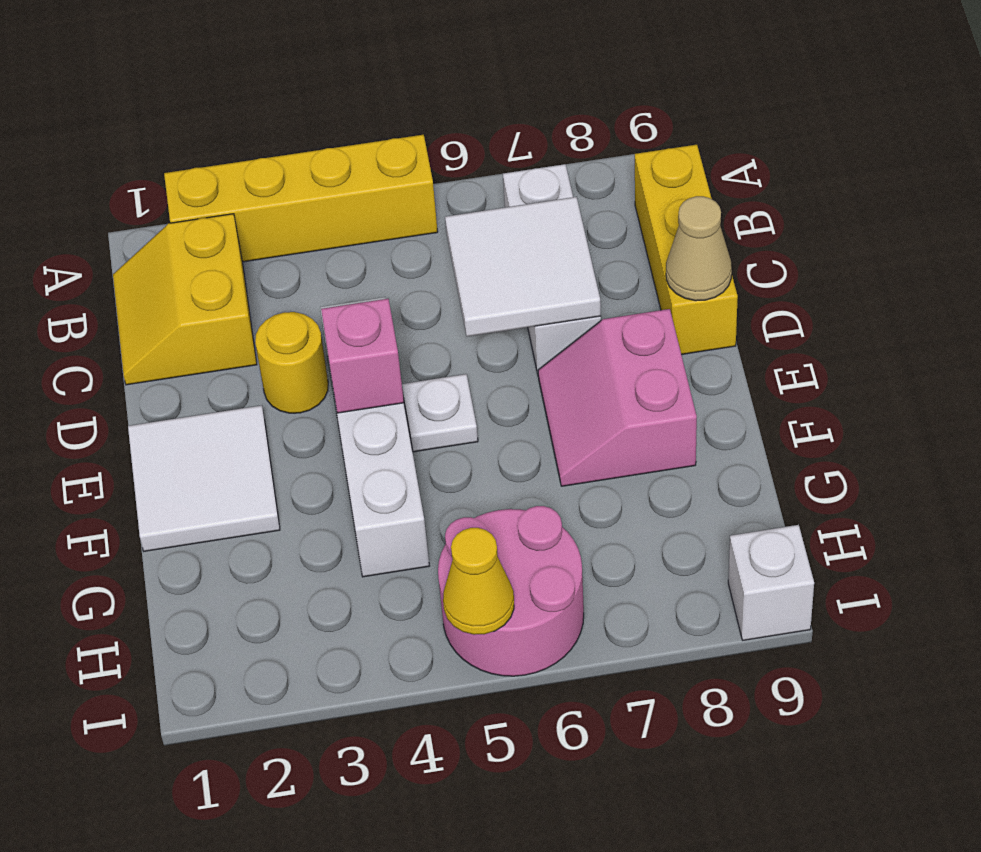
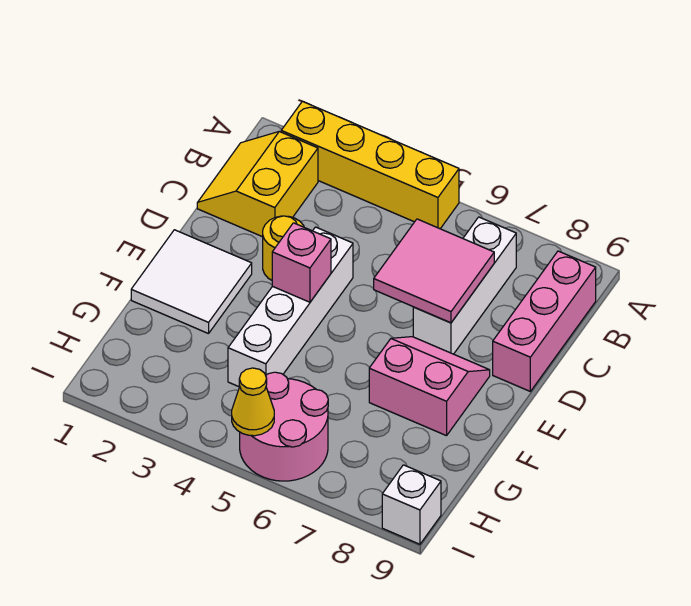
yellow 1x3 brick [635,145,738,355] -> pink 1x3 brick [493,251,596,391]
white 2x2 tile [445,197,601,337] -> pink 2x2 tile [374,219,494,323]
tan 1x1 cone [666,196,732,301] -> none
white 1x1 plate [402,374,478,452] -> none
pink 2x2 slope [538,309,697,486] -> pink 2x2 slope turned to [369,337,490,436]

